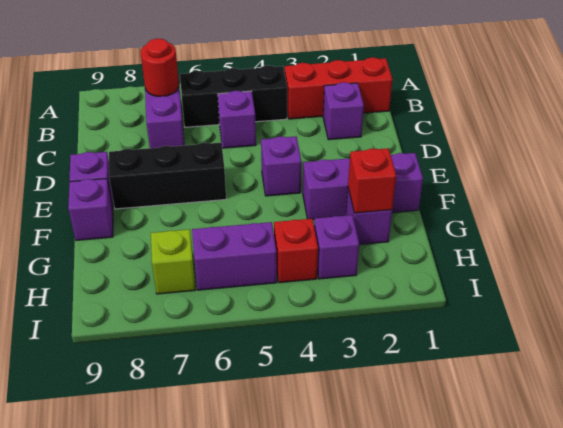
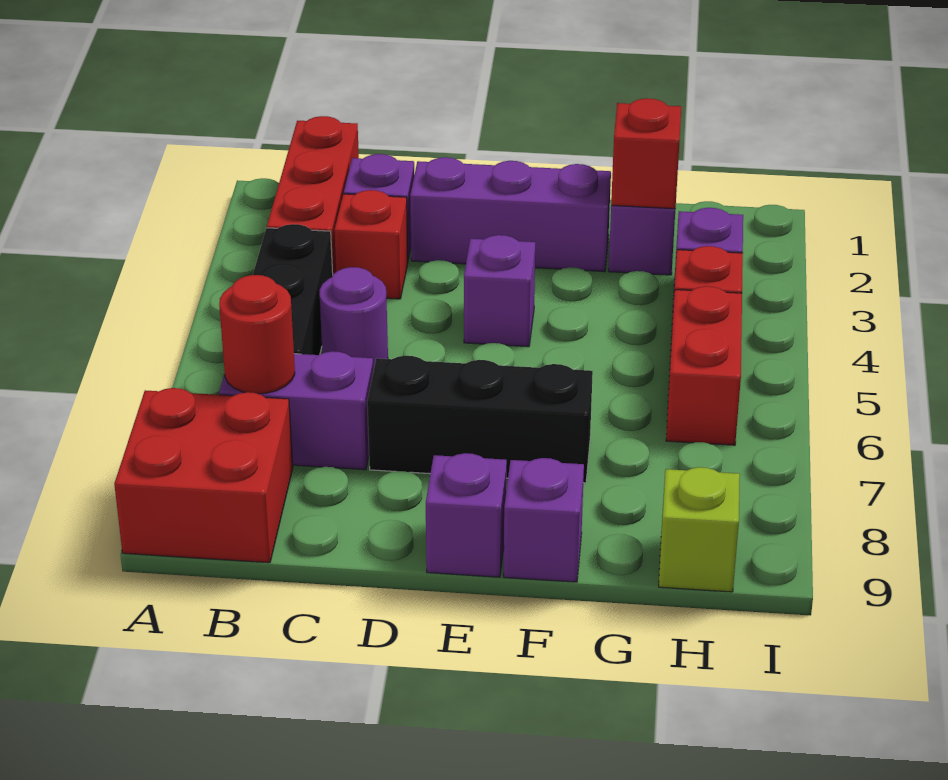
none -> red 2x2 brick [114,388,293,563]
none -> red 1x1 brick [334,190,408,299]
purple 1x1 brick [218,91,256,148] -> purple 1x1 round brick [320,267,388,371]
black 1x3 brick [109,143,226,209] -> black 1x3 brick turned to [367,356,593,483]
purple 1x3 brick [303,153,423,220] -> purple 1x3 brick turned to [410,157,611,272]
purple 1x2 brick [192,222,277,290] -> red 1x2 brick [666,286,742,445]
lime 1x1 brick [151,229,195,294] -> lime 1x1 brick moved to [659,467,740,592]

